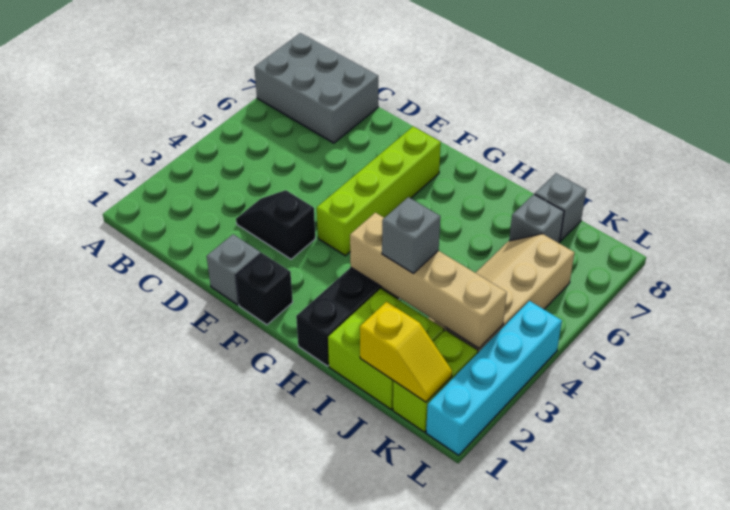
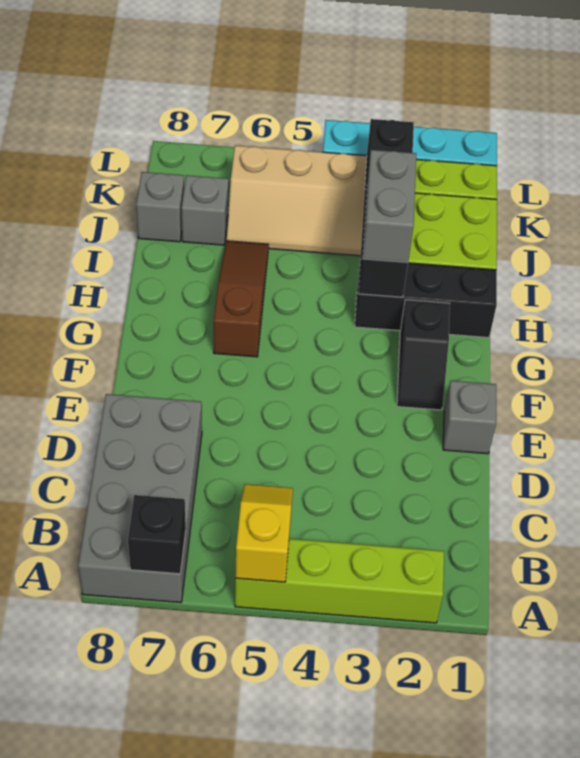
grey 2x3 brick [254,33,378,143] -> grey 2x4 brick [78,394,202,603]
black 1x2 slope [236,190,315,259] -> black 1x2 slope moved to [397,300,450,410]
black 1x1 brick [236,253,293,325] -> black 1x1 brick moved to [128,495,186,574]
lime 1x4 brick [317,126,441,256] -> lime 1x4 brick moved to [235,539,444,623]
none -> brown 1x3 slope [214,241,269,357]
tan 1x4 brick [350,213,507,348] -> black 1x4 brick [358,119,414,297]
grey 1x1 brick [382,197,440,273] -> grey 1x2 brick [362,150,416,262]
yellow 1x2 slope [360,302,452,402] -> yellow 1x2 slope moved to [235,484,293,582]

